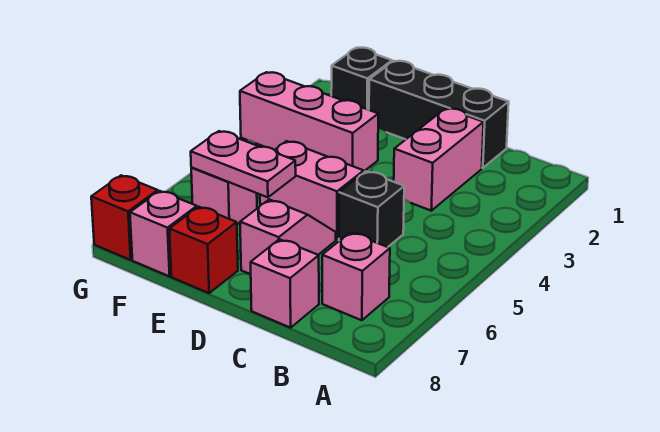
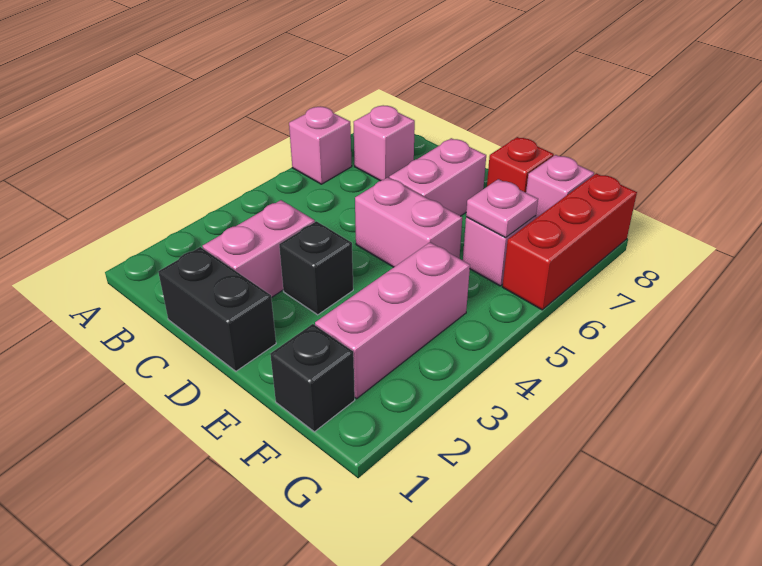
black 1x3 brick [369,61,509,168] -> black 1x2 brick [158,247,276,371]
black 1x1 brick [339,171,404,247] -> black 1x1 brick moved to [279,221,353,315]
pink 1x1 brick [251,239,319,328] -> pink 1x1 brick moved to [289,107,352,184]
pink 1x2 slope [240,200,336,274] -> pink 1x2 brick [389,138,486,216]
pink 1x3 brick [240,72,378,171] -> pink 1x3 brick turned to [315,242,470,398]
pink 1x2 plate [191,131,296,197] -> pink 1x1 plate [466,179,538,238]
red 1x1 brick [91,175,158,260] -> red 1x3 brick [502,173,637,310]

